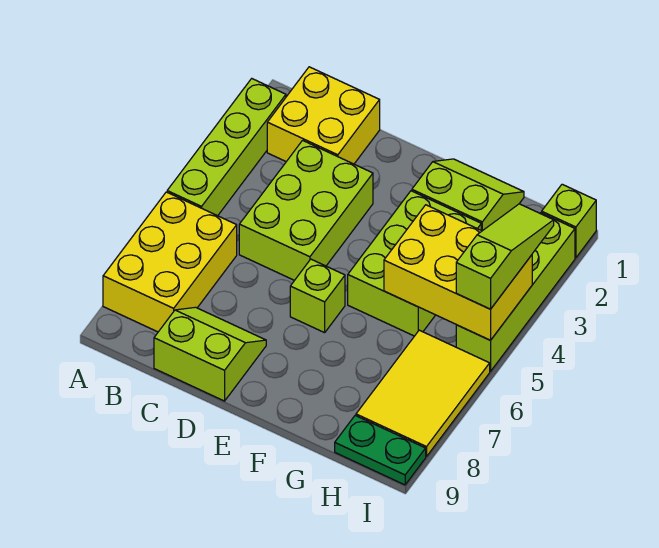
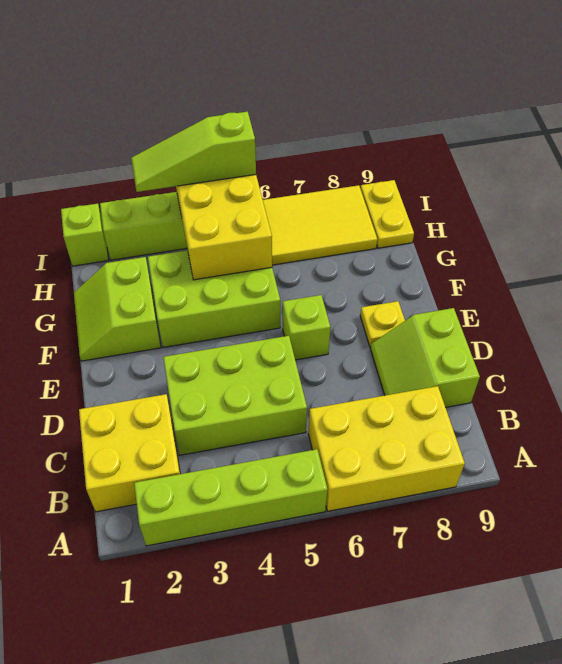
none -> yellow 1x1 plate [360,301,405,347]
green 1x2 plate [335,416,426,485] -> yellow 1x2 plate [361,180,414,248]

